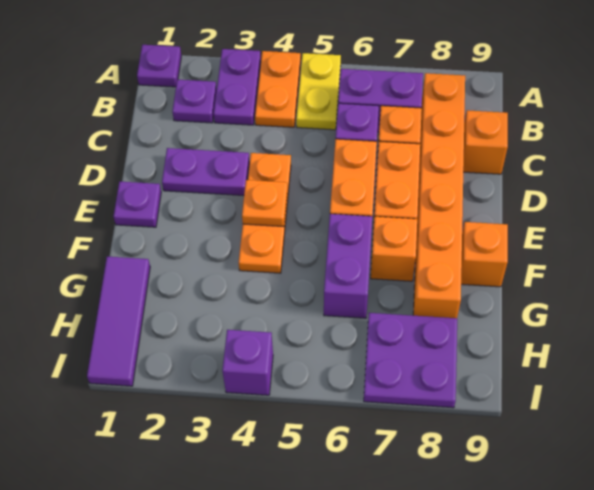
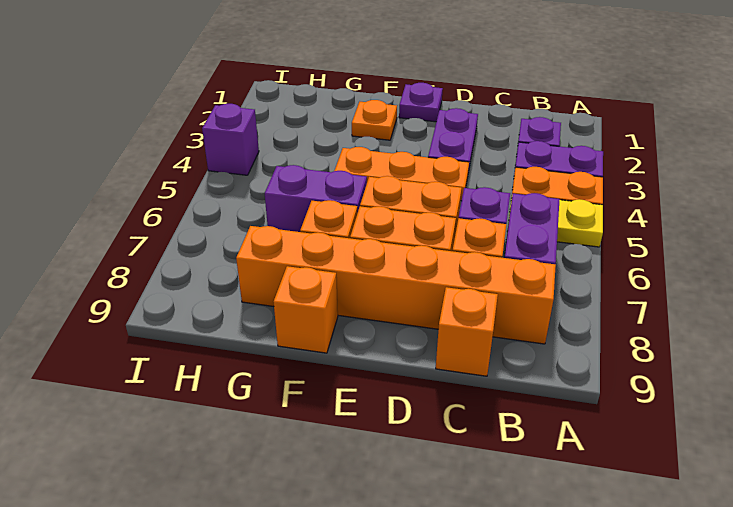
purple 1x1 plate [137,45,181,87] -> none
orange 1x1 plate [242,180,287,227] -> orange 1x1 plate moved to [352,100,397,140]
purple 1x3 tile [87,257,150,386] -> none
purple 2x2 plate [364,313,457,408] -> none

